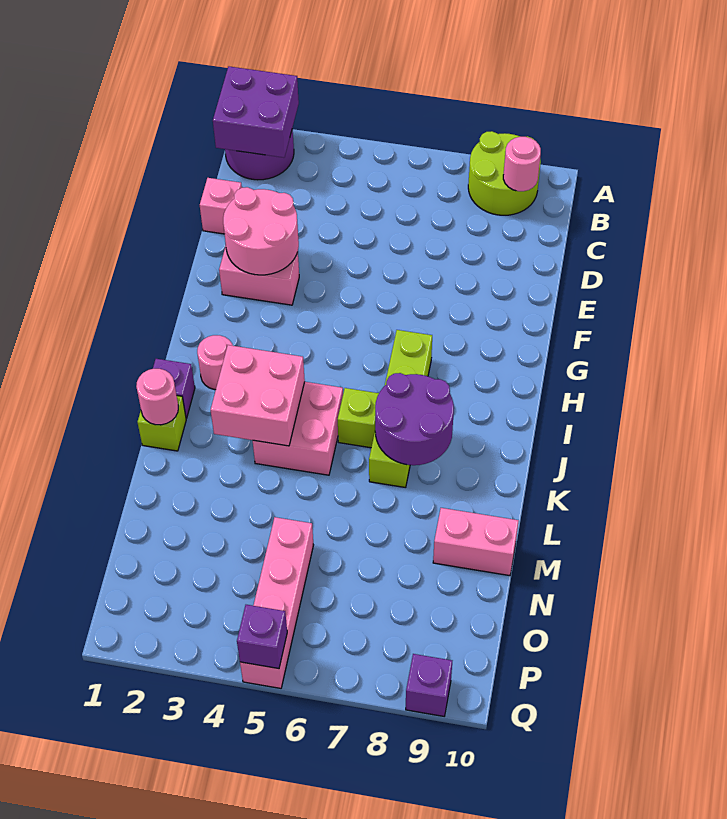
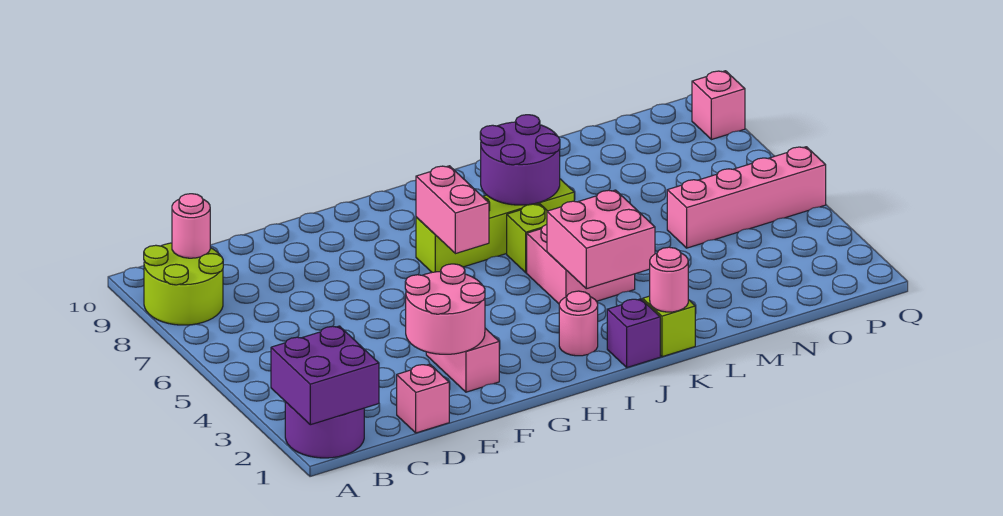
pink 1x2 brick [433,508,519,576] -> pink 1x2 brick moved to [416,166,489,254]
purple 1x1 brick [237,605,287,669] -> none
purple 1x1 brick [406,654,452,716] -> pink 1x1 brick [692,71,745,140]

